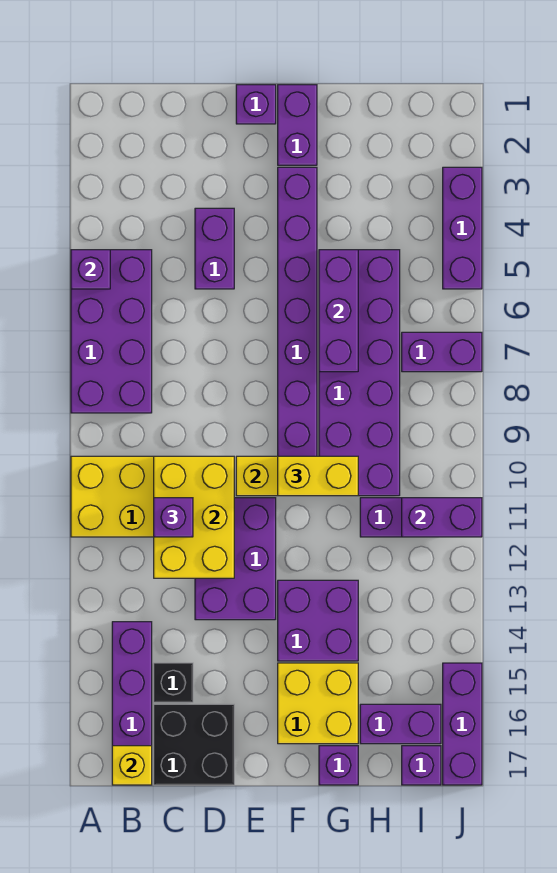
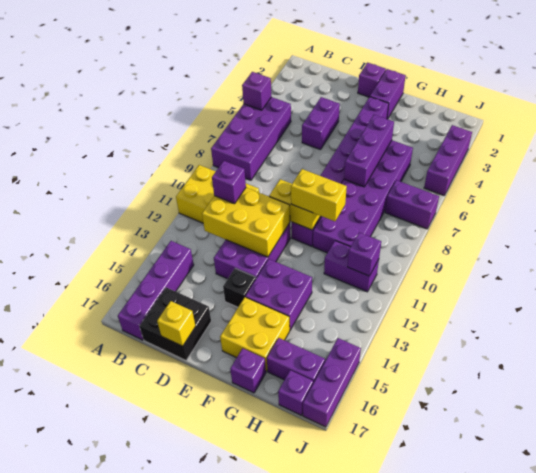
yellow 1x1 brick [112,746,152,785] -> yellow 1x1 brick moved to [157,301,196,346]
yellow 2x3 brick [154,456,234,578] -> yellow 2x3 brick turned to [202,188,290,257]
black 1x1 brick [154,663,193,702] -> black 1x1 brick moved to [223,268,256,307]
purple 1x2 brick [402,498,482,537] -> purple 1x1 brick [348,233,381,276]

